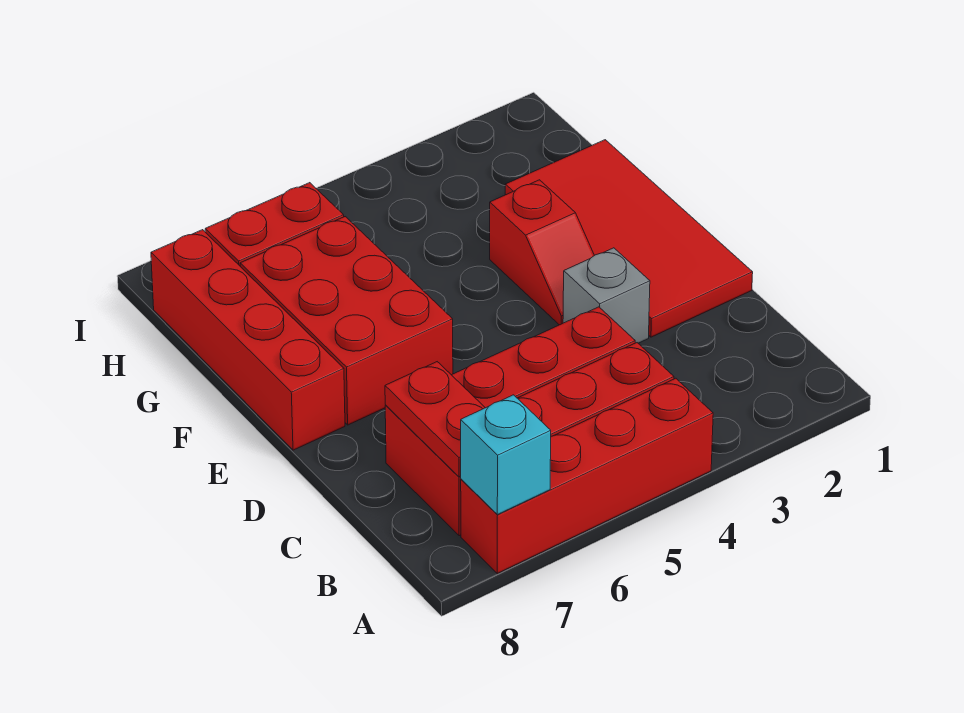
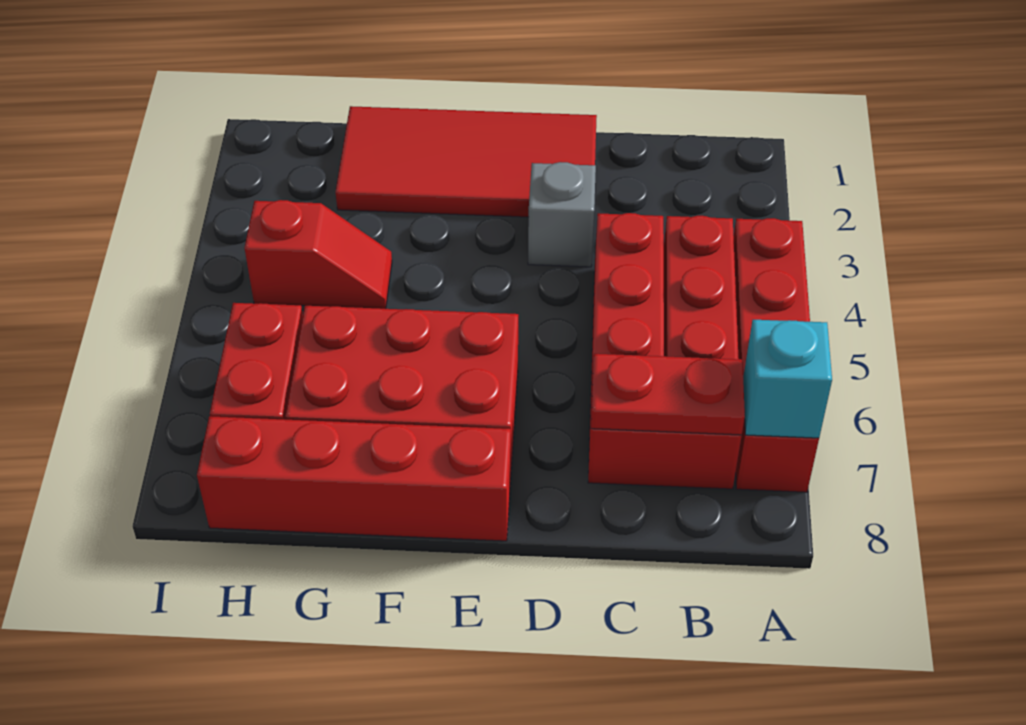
red 1x2 slope [490,180,594,325] -> red 1x2 slope moved to [244,200,392,309]

